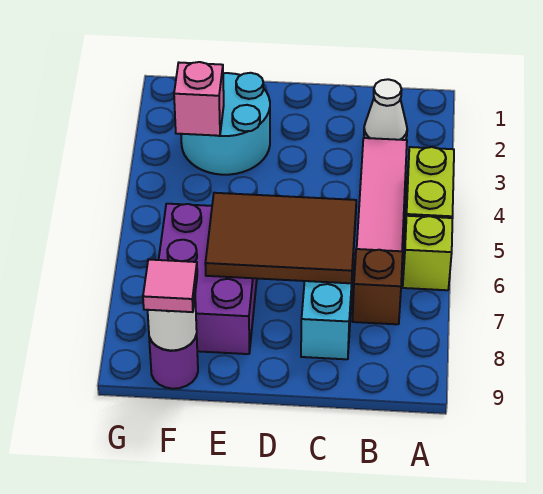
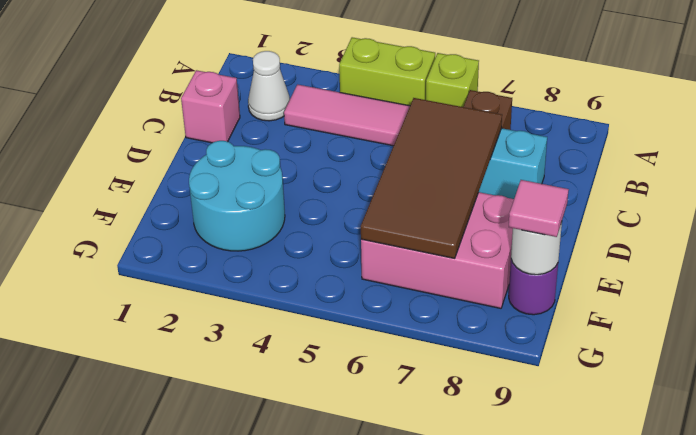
brown 2x3 tile [205,193,356,283] -> brown 2x4 tile [361,98,502,258]
purple 2x3 brick [159,204,257,354] -> pink 2x3 brick [361,192,514,308]
pink 1x1 brick [174,62,224,136] -> pink 1x1 brick moved to [181,70,240,143]

